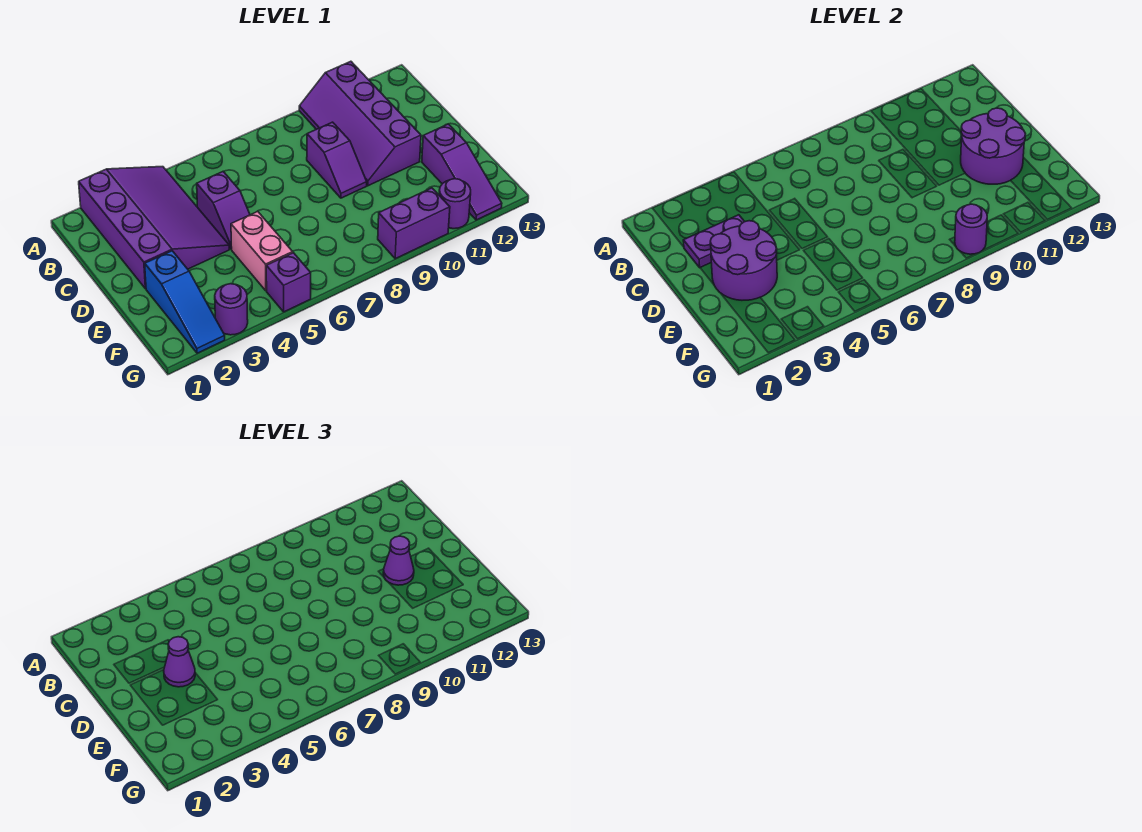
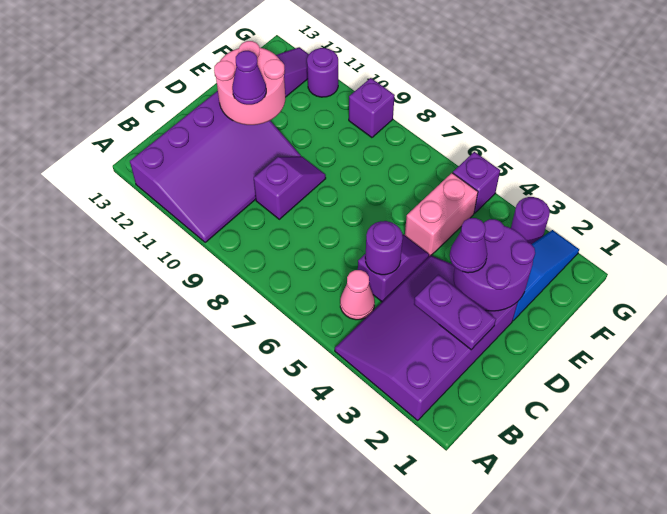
purple 2x4 slope [299,61,421,186] -> purple 3x4 slope [130,91,301,242]
none -> pink 1x1 cone [340,270,375,320]
purple 2x2 round brick [961,108,1026,184] -> pink 2x2 round brick [214,41,285,125]
purple 1x2 brick [378,188,450,259] -> purple 1x1 brick [349,78,395,138]
purple 1x1 round brick [955,204,987,254] -> purple 1x1 round brick moved to [365,221,403,275]

